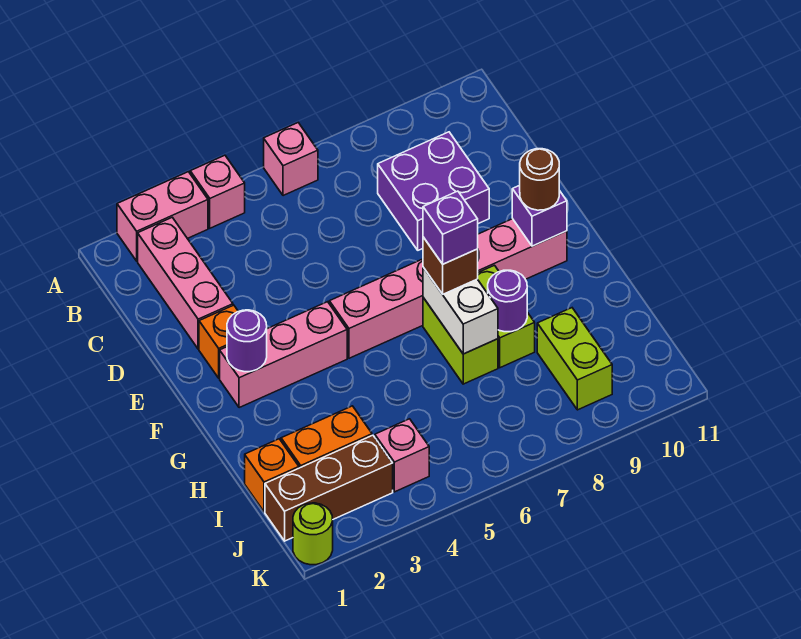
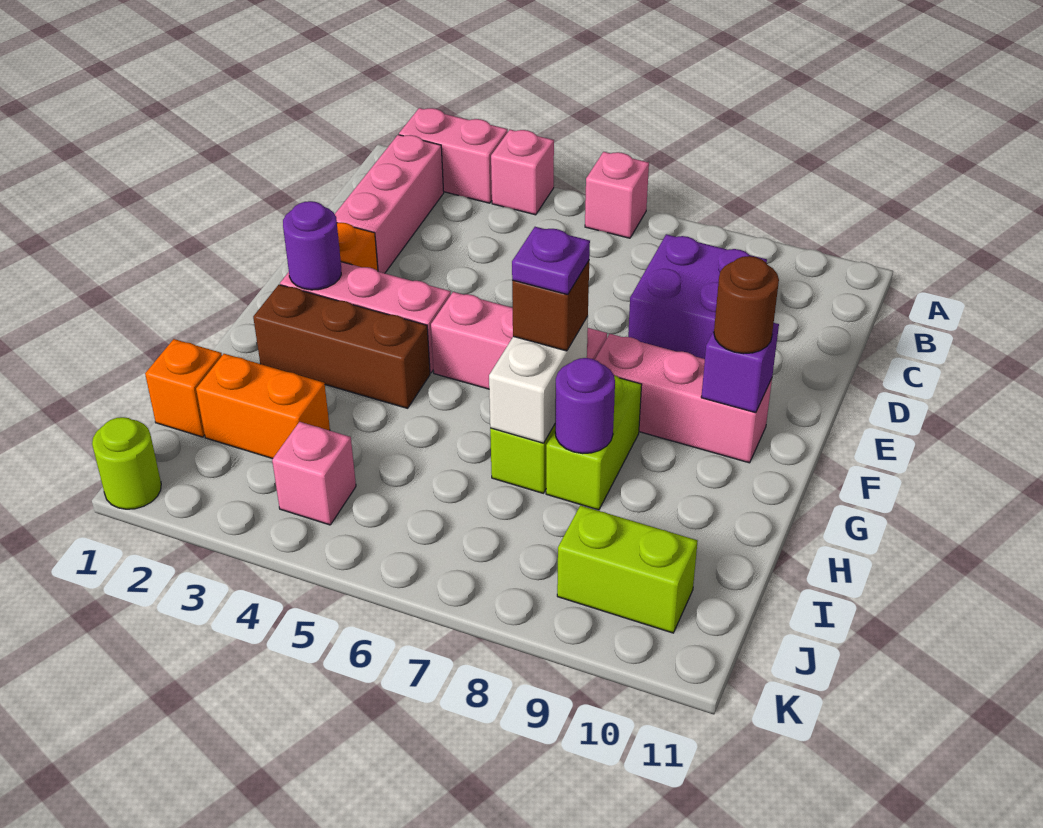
purple 1x1 brick [423,191,478,264] -> purple 1x1 plate [512,227,590,295]
lime 1x2 brick [537,308,612,410] -> lime 1x2 brick turned to [557,505,698,633]
brown 1x3 brick [265,435,393,541] -> brown 1x3 brick moved to [253,285,430,408]

